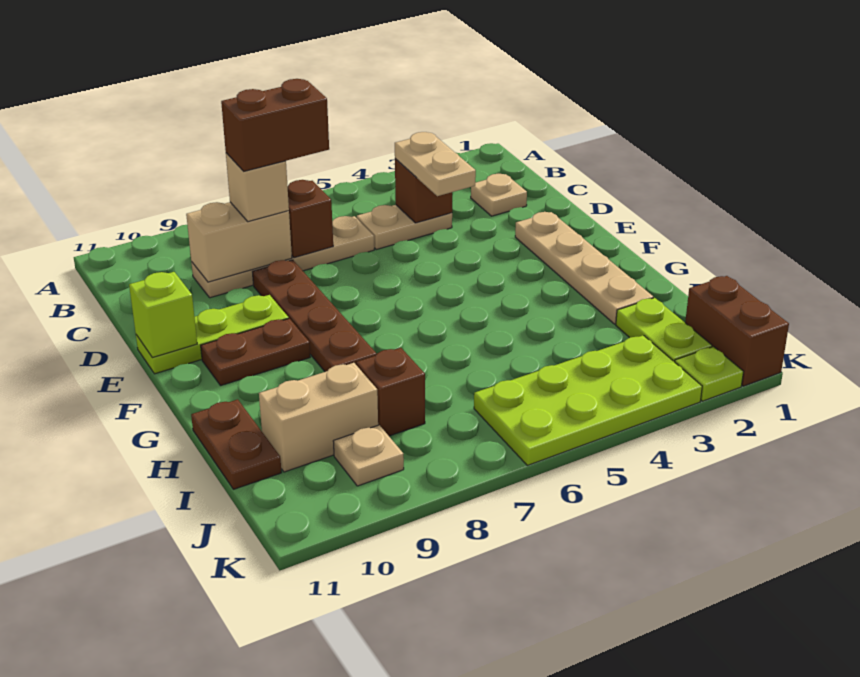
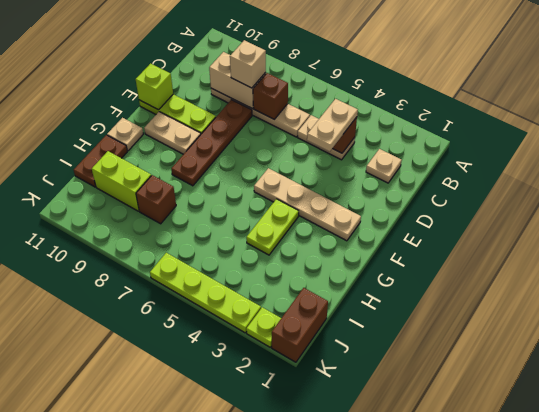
brown 1x2 brick [221,79,329,171] -> none
tan 1x4 plate [515,212,653,324] -> tan 1x4 plate turned to [254,168,361,241]
brown 1x2 plate [201,318,310,385] -> tan 1x2 plate [144,112,201,154]
lime 1x2 plate [616,298,712,362] -> lime 1x2 plate moved to [246,199,299,255]
tan 1x2 brick [259,363,378,472] -> lime 1x2 brick [92,151,151,211]
lime 2x4 plate [474,335,702,465] -> lime 1x4 plate [150,253,261,333]
tan 1x1 plate [333,425,404,486] -> tan 1x1 plate moved to [107,118,143,151]

